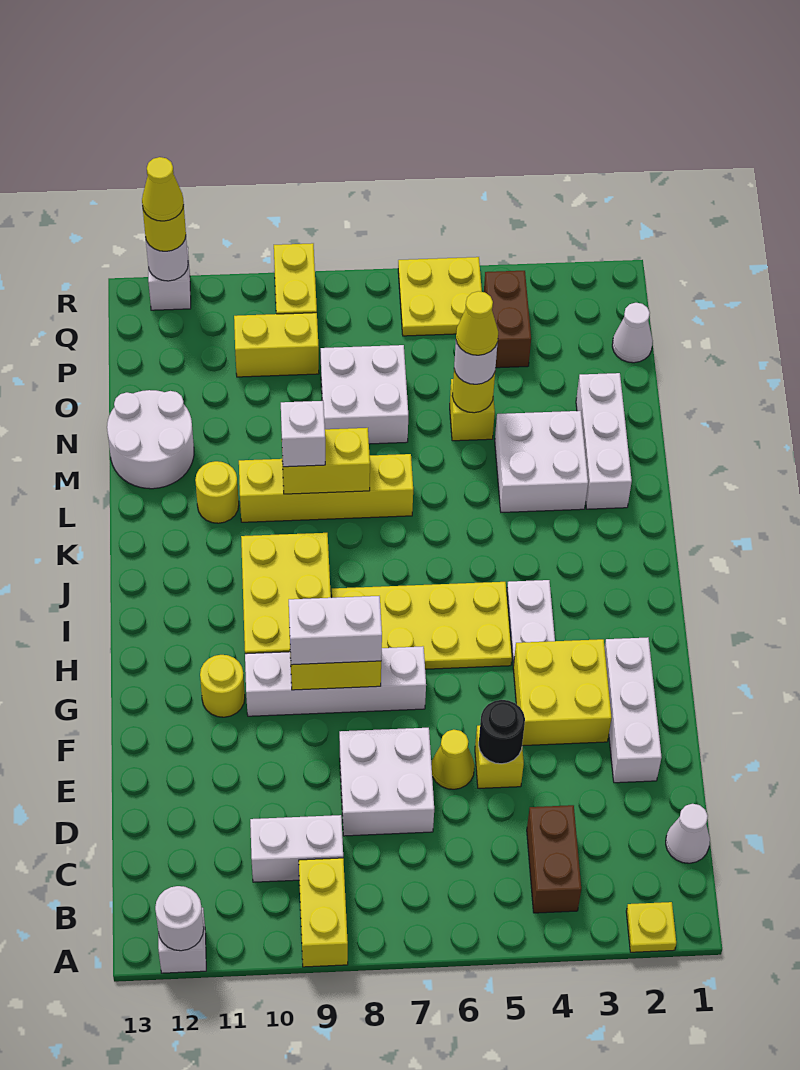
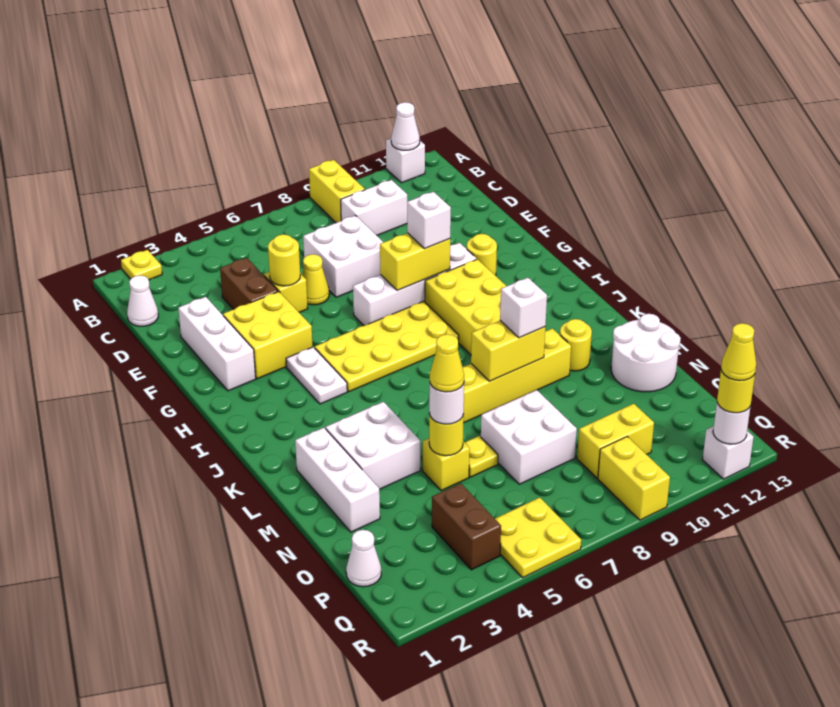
white 1x1 round brick [155,886,204,951] -> white 1x1 cone [391,102,420,150]
brown 1x2 brick [527,805,581,913] -> brown 1x2 brick moved to [220,258,278,310]
black 1x1 round brick [479,700,525,764] -> yellow 1x1 round brick [268,234,300,286]
white 1x2 brick [289,596,382,665] -> white 1x1 brick [407,192,451,249]
none -> yellow 1x1 plate [465,436,498,477]

